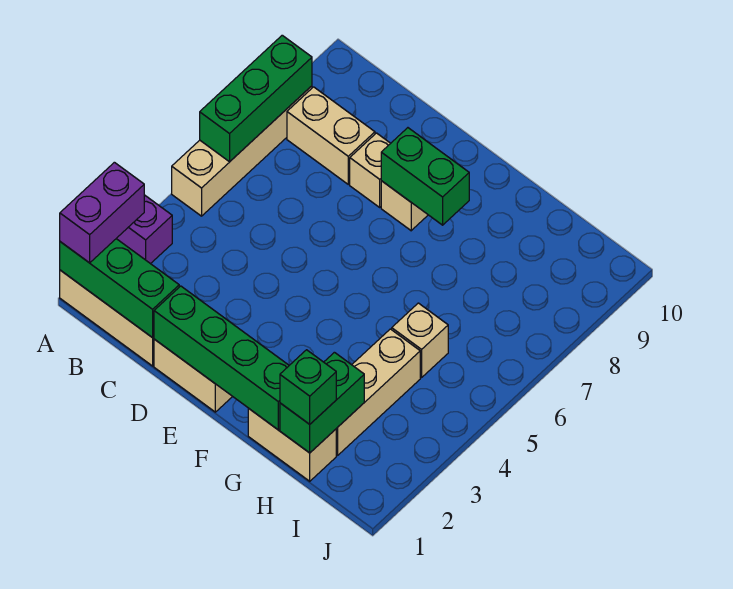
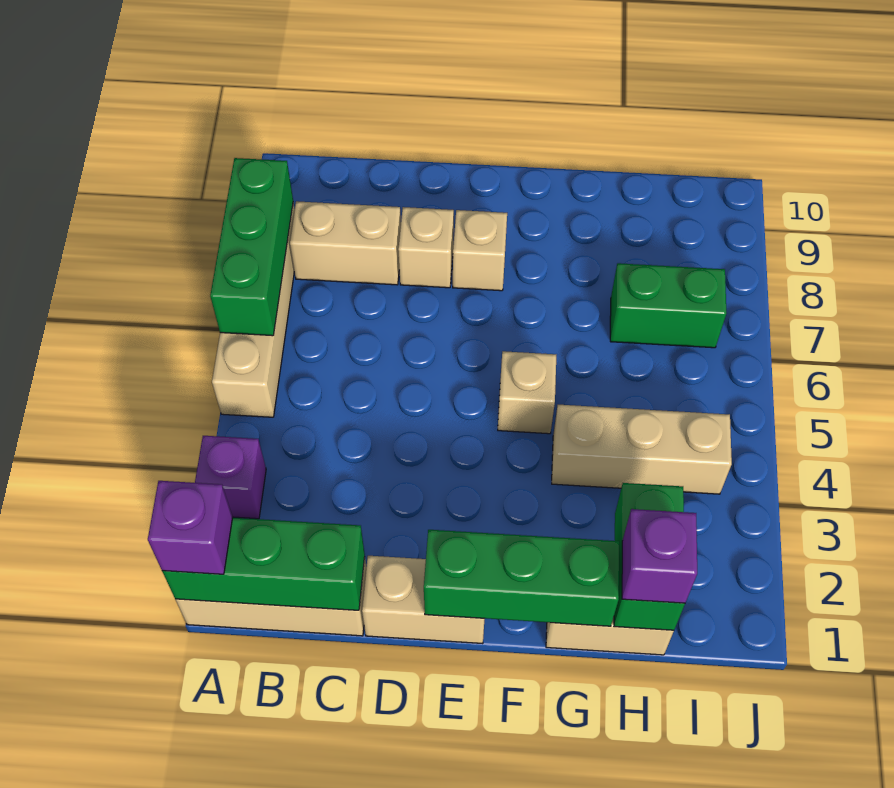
purple 1x2 brick [60,162,144,263] -> purple 1x1 brick [148,481,233,574]
green 1x4 brick [154,286,289,430] -> green 1x3 brick [424,530,619,626]
green 1x2 brick [381,128,469,225] -> green 1x2 brick moved to [610,263,726,348]
green 1x1 brick [280,350,336,424] -> purple 1x1 brick [622,509,697,603]
tan 1x3 brick [336,329,420,455] -> tan 1x3 brick turned to [552,405,732,494]
tan 1x1 brick [392,303,448,378] -> tan 1x1 brick moved to [498,351,556,434]

